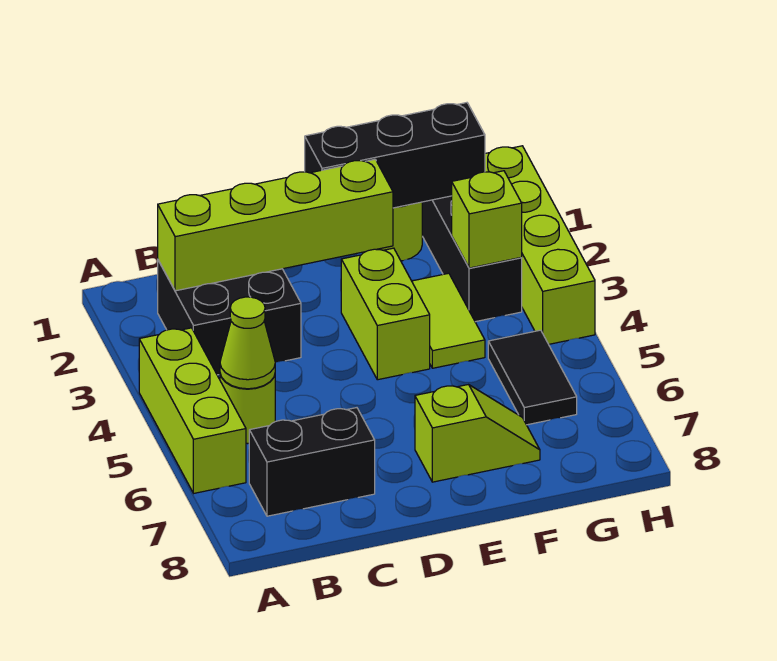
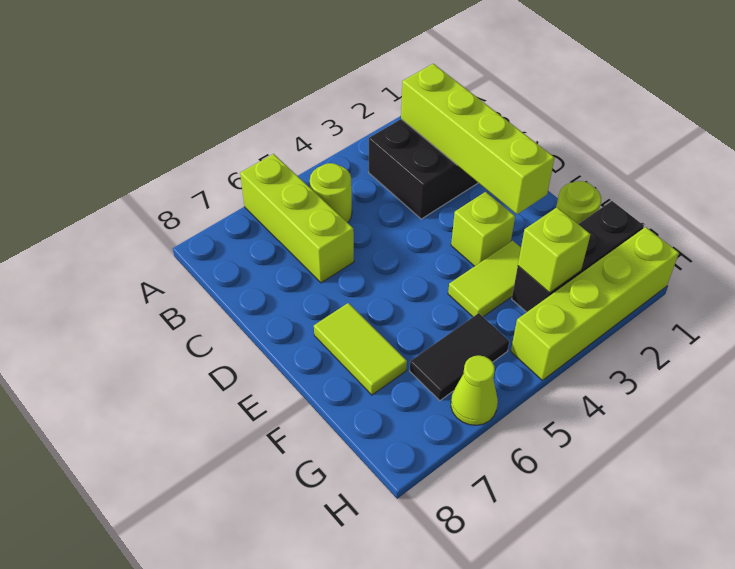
lime 1x3 brick [139,328,246,493] -> lime 1x3 brick turned to [240,154,354,283]
lime 1x1 cone [220,297,275,389] -> lime 1x1 cone moved to [451,355,498,425]
black 1x2 brick [249,408,375,516] -> none
black 1x3 brick [305,103,485,208] -> none
lime 1x2 brick [341,248,430,380] -> lime 1x1 brick [451,192,515,266]
lime 1x2 slope [415,385,540,482] -> lime 1x2 tile [314,303,407,395]

